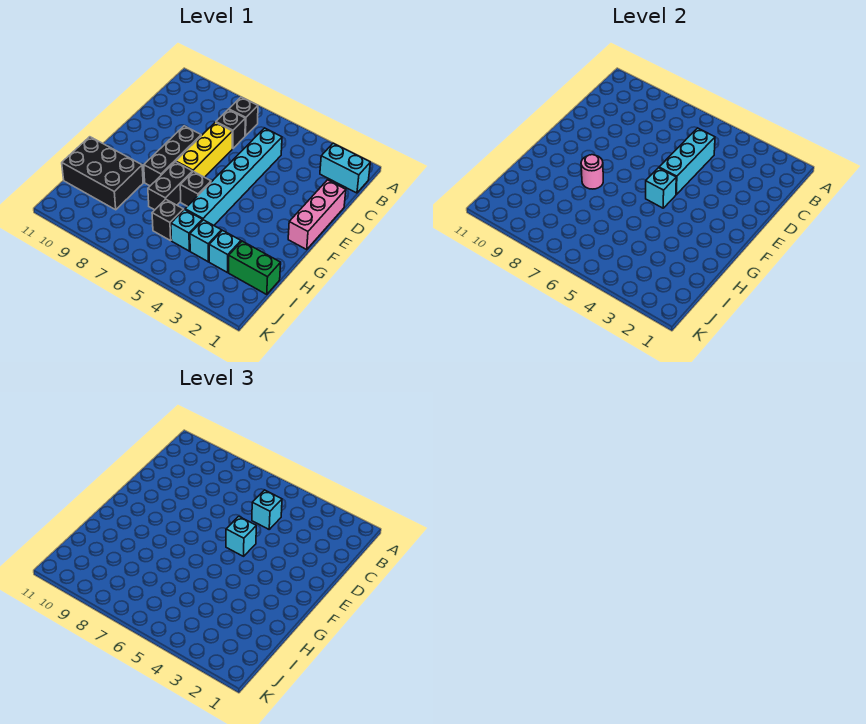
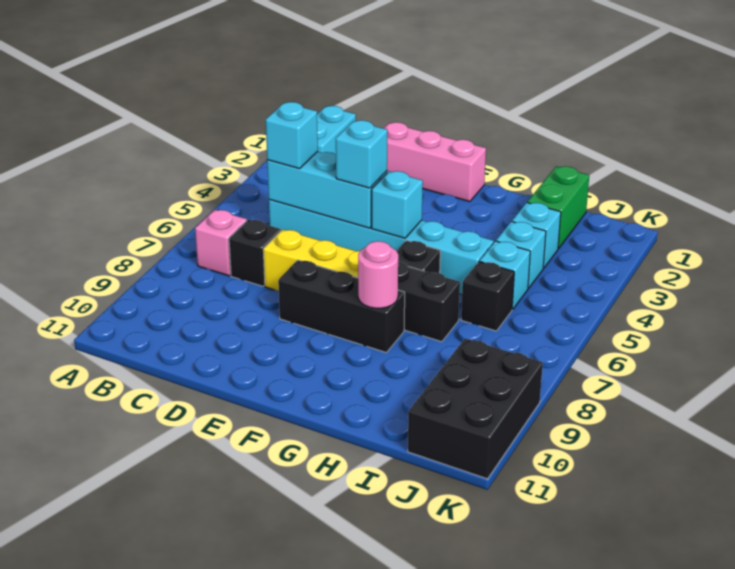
black 1x1 brick [229,97,258,136] -> pink 1x1 brick [195,210,247,276]
black 2x3 brick [62,137,143,210] -> black 2x3 brick moved to [408,339,543,479]

